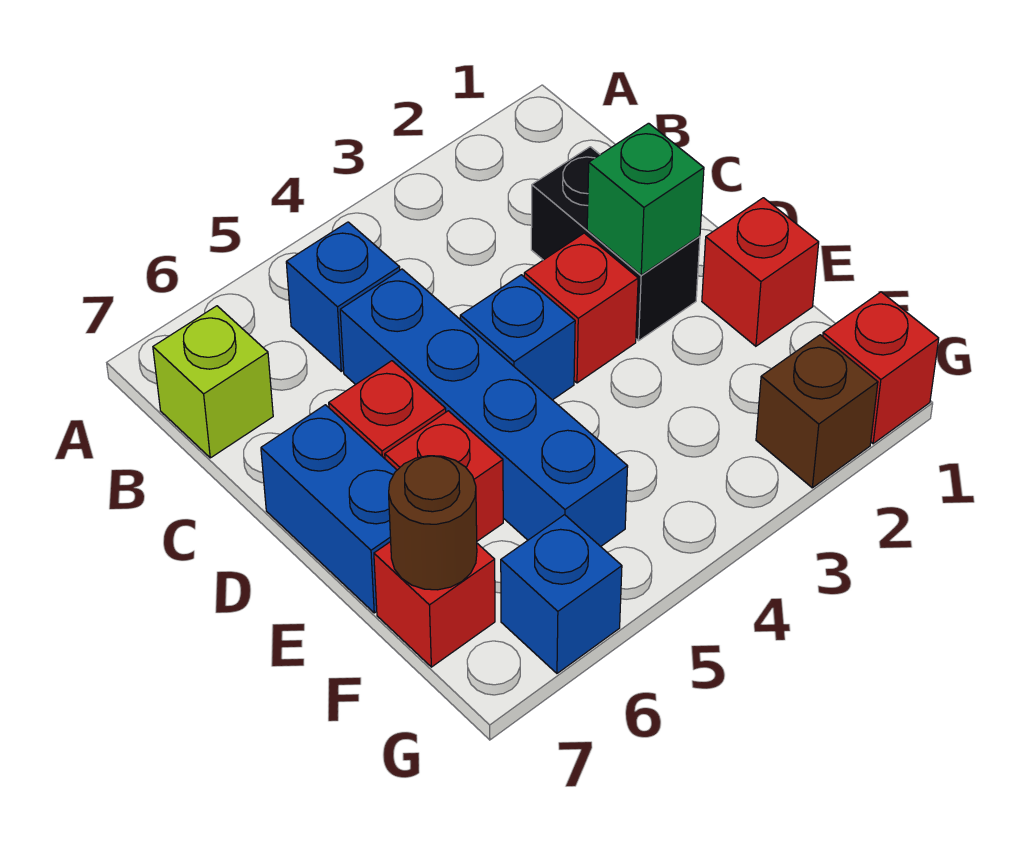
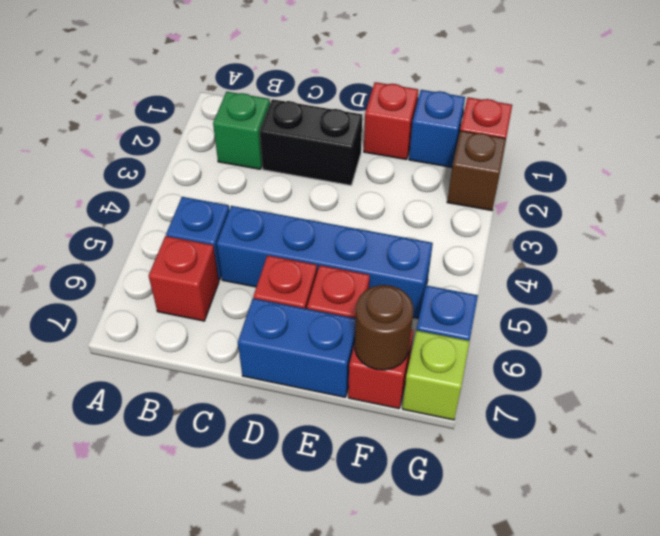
lime 1x1 brick [153,306,273,458] -> lime 1x1 brick moved to [402,330,470,420]
green 1x1 brick [587,123,704,275] -> green 1x1 brick moved to [213,92,270,169]
red 1x1 brick [524,233,638,383] -> red 1x1 brick moved to [149,236,219,321]
blue 1x1 brick [460,275,575,400] -> blue 1x1 brick moved to [409,90,465,167]

